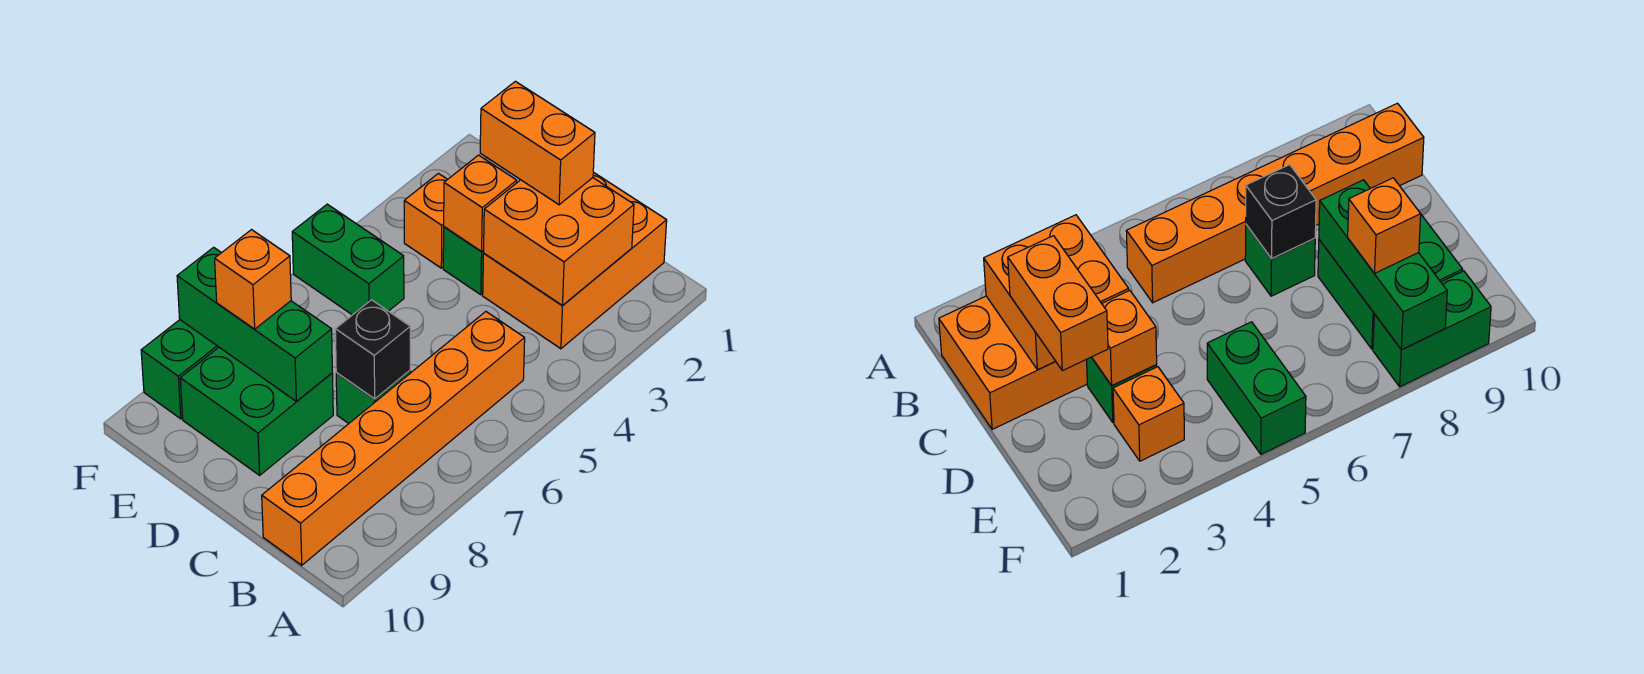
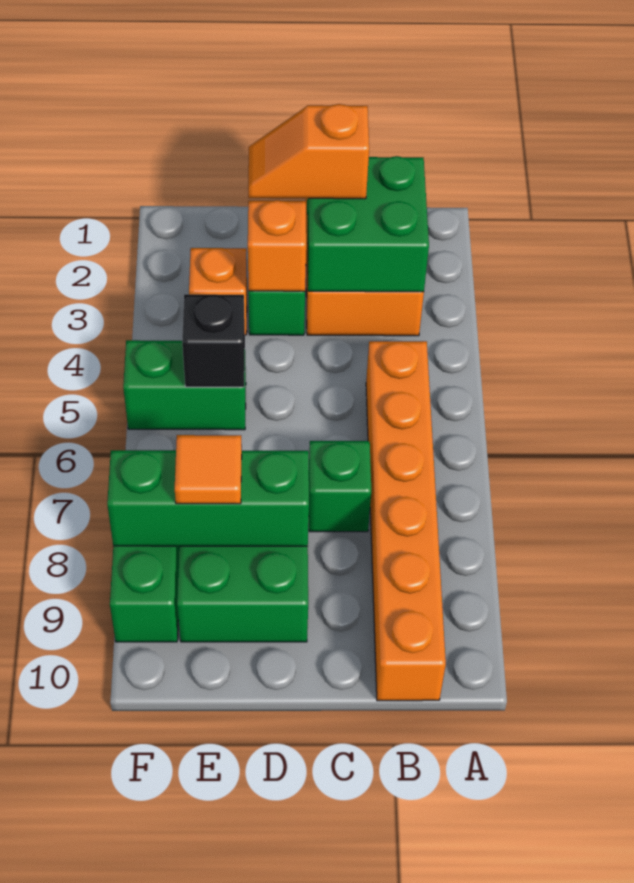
orange 2x2 brick [484,178,634,305] -> green 2x2 brick [307,156,429,292]
orange 1x2 brick [480,81,595,205] -> orange 1x2 slope [248,104,369,199]
black 1x1 brick [335,300,410,399] -> black 1x1 brick moved to [182,294,245,387]
orange 1x1 brick [215,230,291,329] -> orange 1x1 tile [175,435,242,504]

